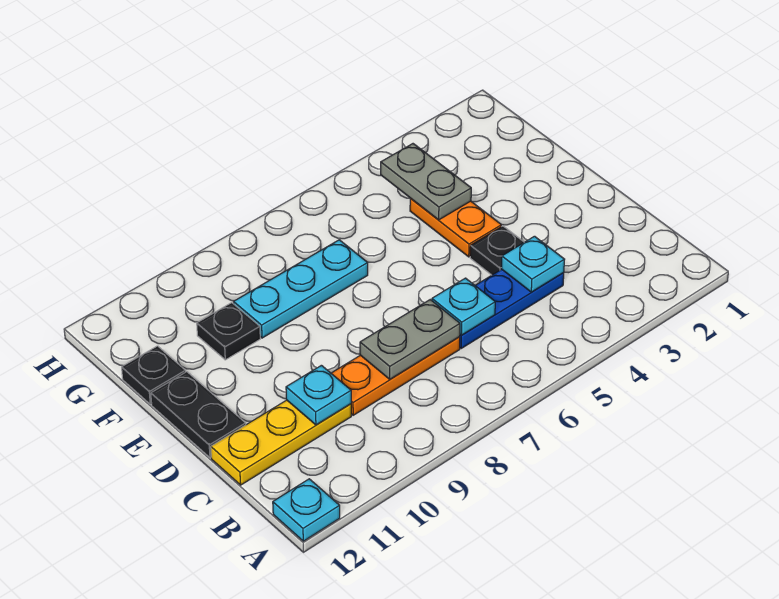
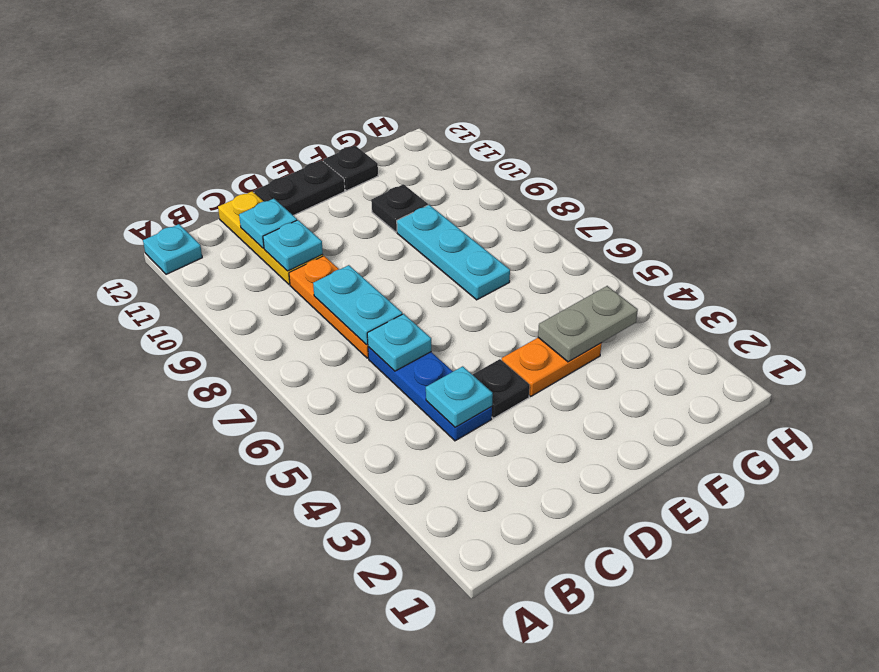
grey 1x2 plate [360,300,460,379] -> cyan 1x2 plate [313,265,402,345]
none -> cyan 1x1 plate [239,199,297,248]

